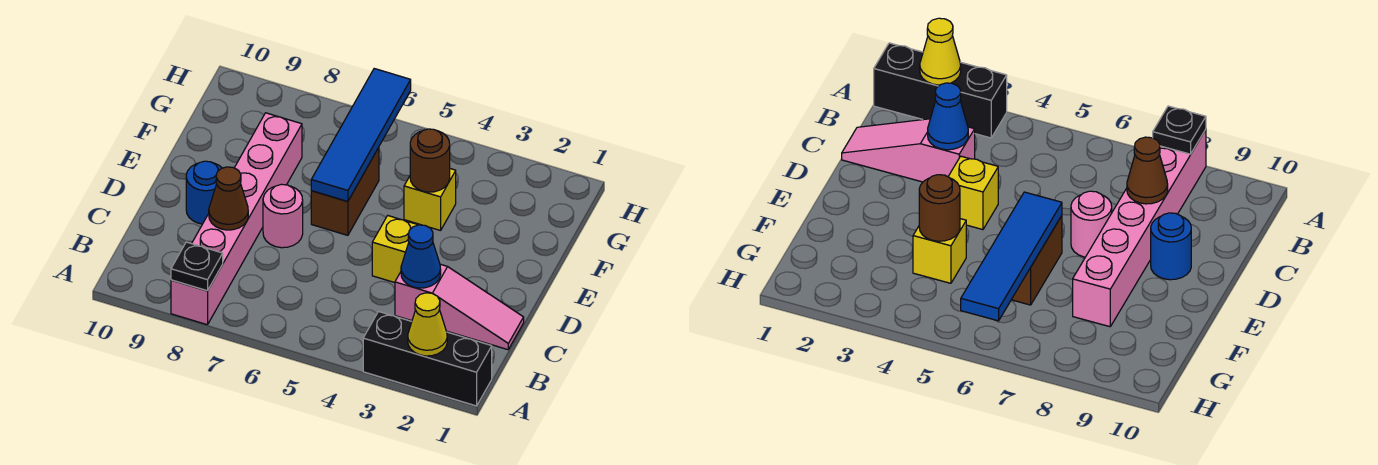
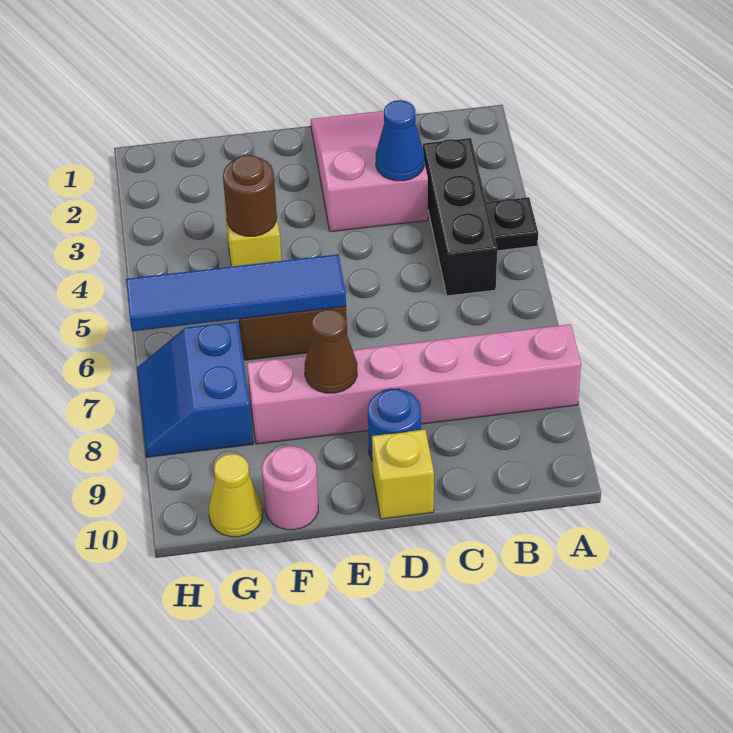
black 1x3 brick [363,312,492,406] -> black 1x3 brick moved to [423,138,497,296]
yellow 1x1 cone [408,293,447,356] -> yellow 1x1 cone moved to [209,454,263,537]
black 1x1 plate [171,242,223,291] -> black 1x1 plate moved to [486,197,538,251]
pink 1x3 slope [395,264,524,350] -> pink 2x3 slope [311,111,428,232]
brown 1x1 cone [209,167,248,230] -> brown 1x1 cone moved to [305,309,357,393]
yellow 1x1 brick [372,216,418,283] -> yellow 1x1 brick moved to [372,430,434,519]
pink 1x1 round brick [263,184,303,248] -> pink 1x1 round brick moved to [262,446,318,530]
none -> blue 2x2 slope [137,321,253,457]

